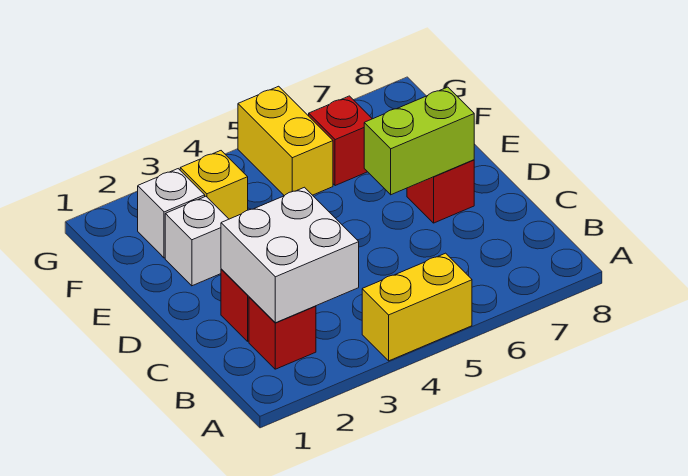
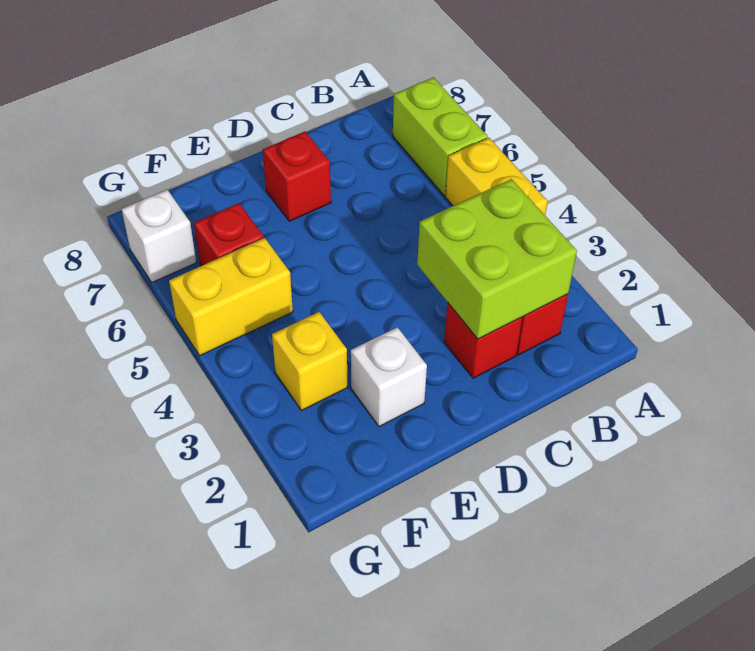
white 2x2 brick [221,187,359,323] -> lime 2x2 brick [417,179,577,339]
lime 1x2 brick [364,87,474,195] -> lime 1x2 brick moved to [393,77,488,195]
white 1x1 brick [138,169,205,258] -> white 1x1 brick moved to [122,190,196,282]

